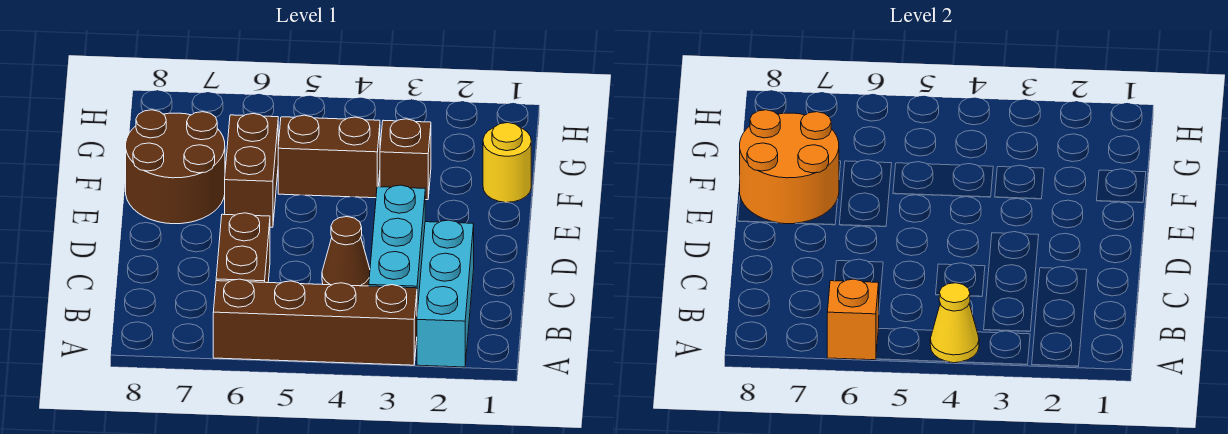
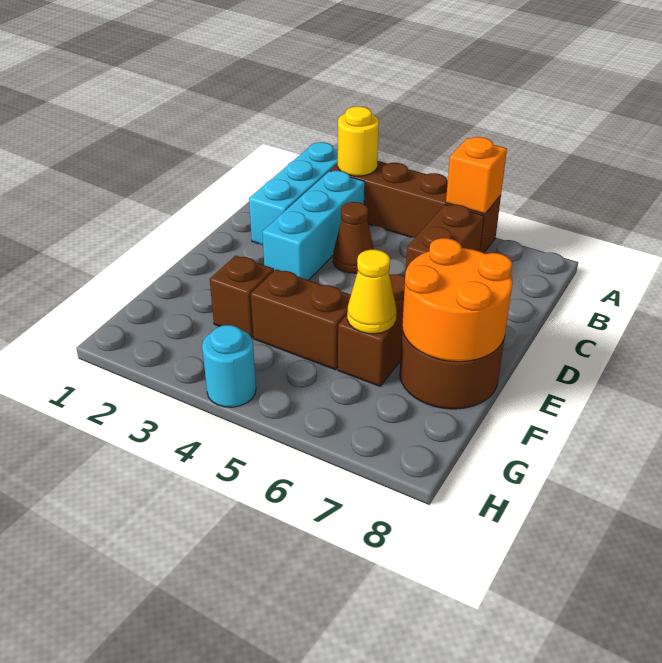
yellow 1x1 cone [930,283,979,363] -> yellow 1x1 cone moved to [347,250,397,334]
yellow 1x1 round brick [483,123,531,202] -> yellow 1x1 round brick moved to [338,107,379,176]
none -> cyan 1x1 round brick [202,325,256,407]

